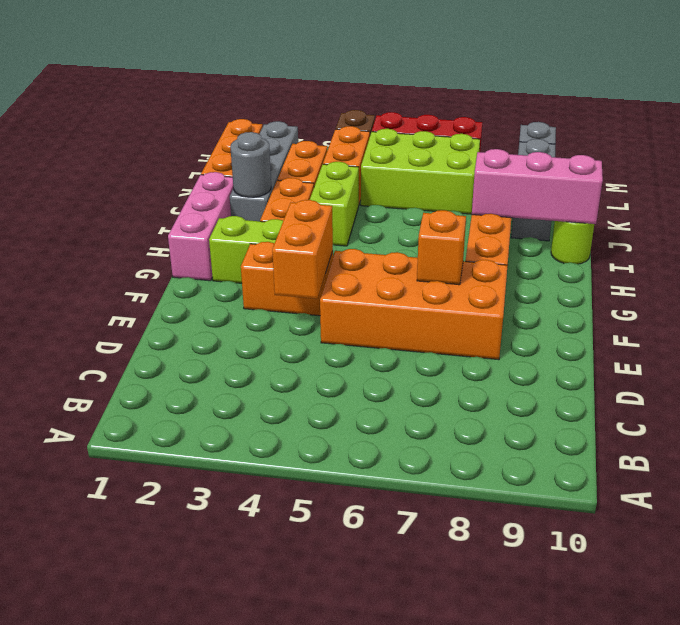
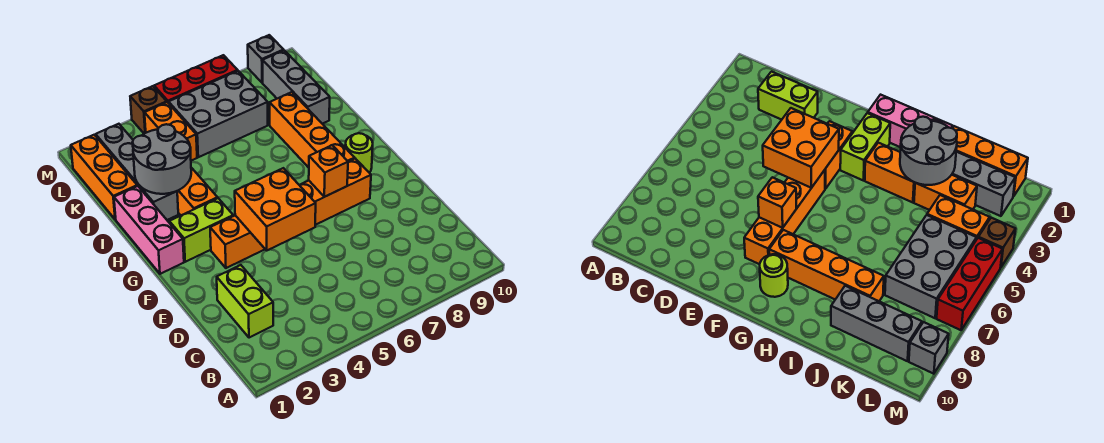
orange 1x2 brick [272,200,333,299] -> orange 2x2 brick [235,168,316,251]
orange 2x4 brick [320,249,508,360] -> orange 1x4 brick [300,159,371,225]
grey 1x1 round brick [230,132,271,197] -> grey 2x2 round brick [133,124,191,194]
lime 1x2 brick [310,162,359,246] -> lime 1x2 brick moved to [217,265,273,338]
pink 1x3 brick [472,149,603,224] -> none
lime 1x1 round brick [551,221,594,264] -> lime 1x1 round brick moved to [345,133,373,173]
lime 2x3 brick [361,129,480,214] -> grey 2x3 brick [169,71,268,157]

